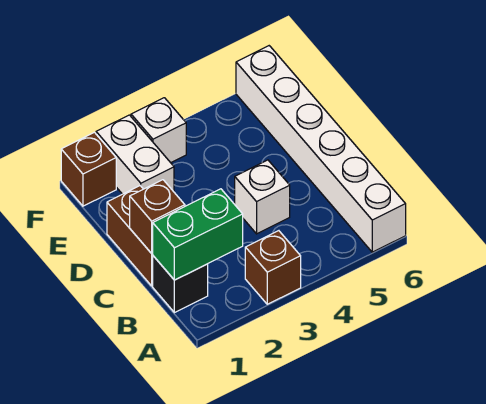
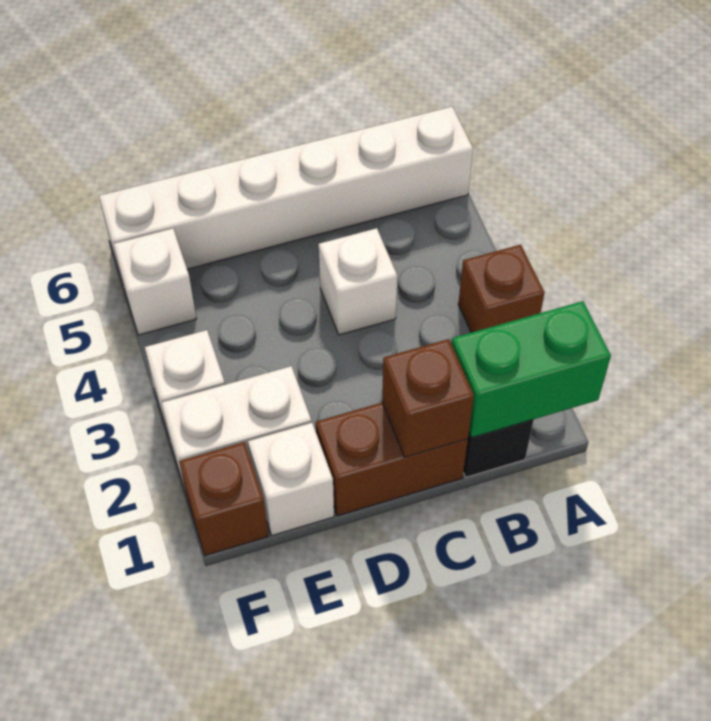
green 1x2 brick [153,189,243,280] -> green 1x2 brick turned to [452,301,611,438]
none -> white 1x1 brick [248,423,334,536]
none -> white 1x1 brick [114,228,196,335]

